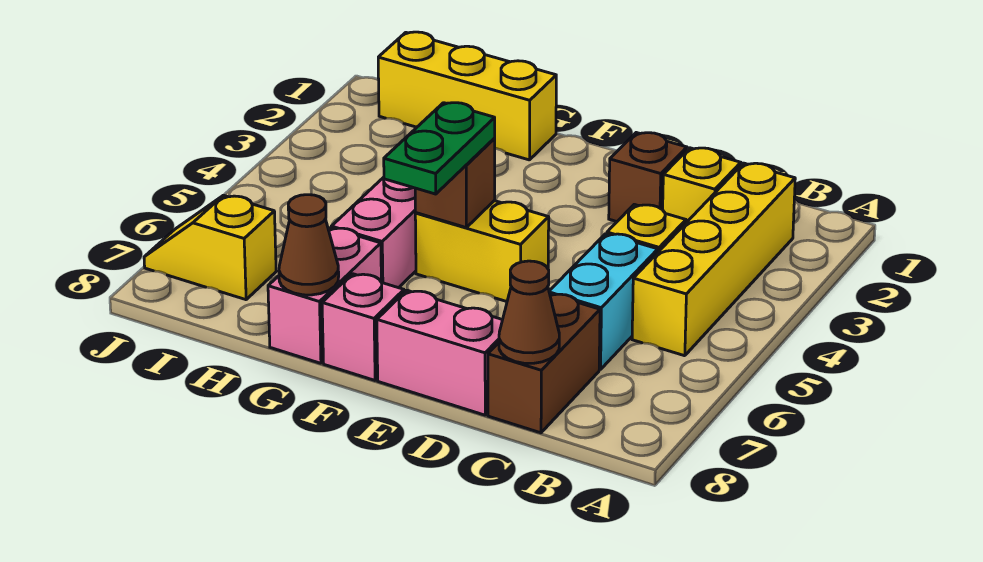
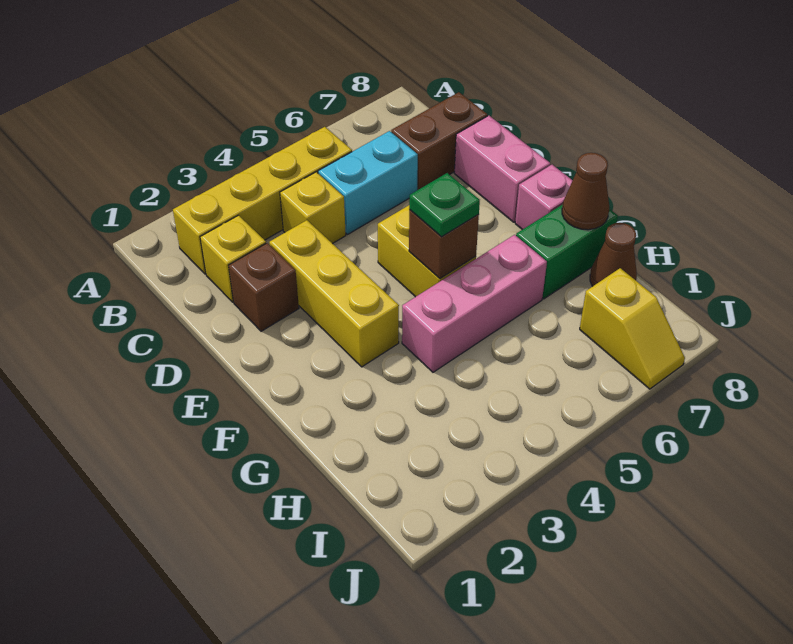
brown 1x1 cone [499,261,559,363] -> brown 1x1 cone moved to [590,223,637,286]
green 1x2 plate [384,103,495,194] -> green 1x1 plate [409,173,480,237]
yellow 1x3 brick [378,32,556,160] -> yellow 1x3 brick moved to [269,220,399,367]
pink 1x2 brick [268,228,381,363] -> green 1x2 brick [516,204,618,299]

